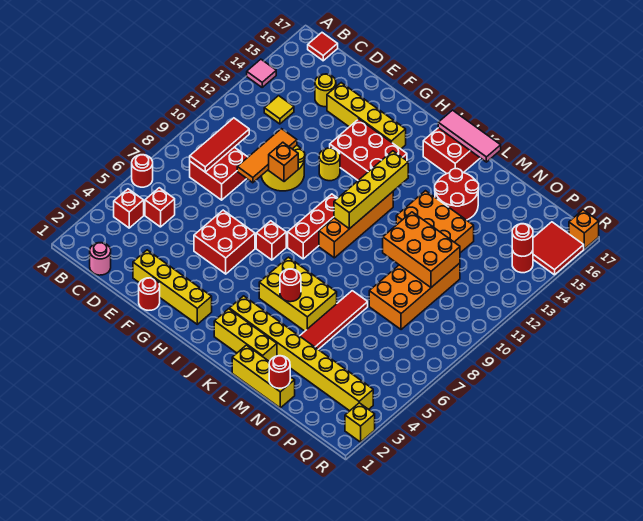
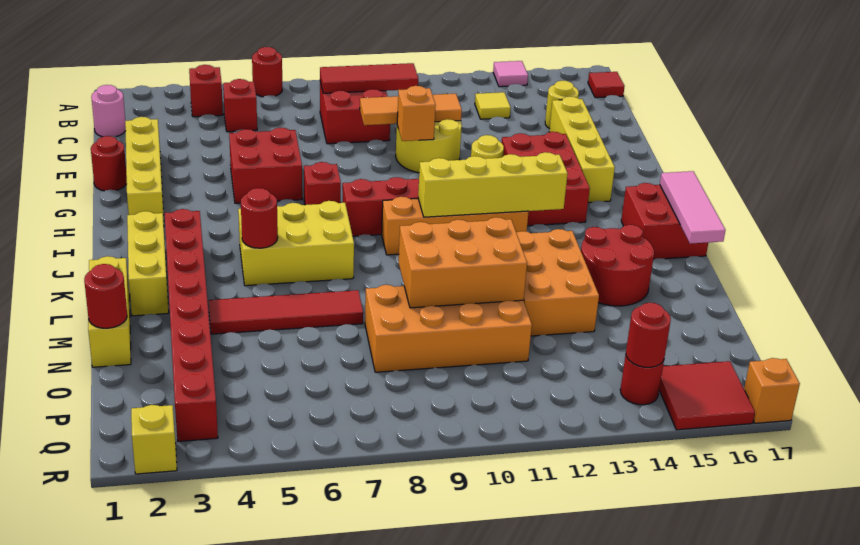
yellow 1x8 brick [229,296,373,411] -> red 1x8 brick [165,209,218,442]
yellow 2x3 brick [259,257,337,331] -> yellow 2x3 brick turned to [238,201,354,286]
orange 2x3 brick [383,212,460,287] -> orange 2x3 brick turned to [399,217,527,308]

